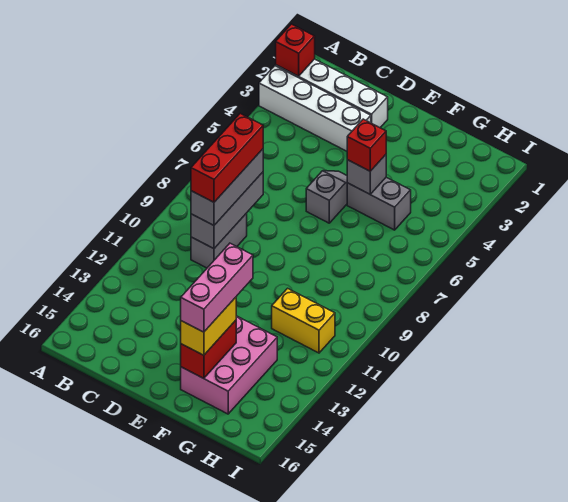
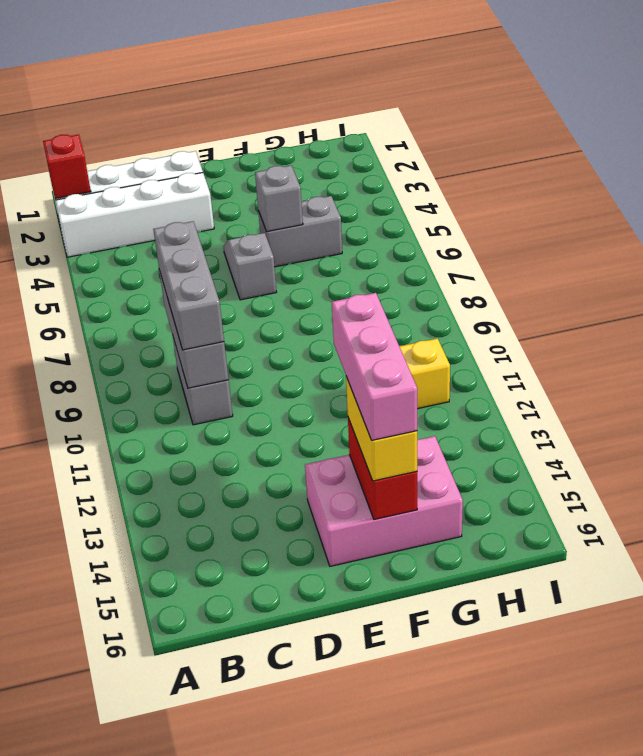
red 1x3 brick [191,113,263,202] -> none
red 1x1 brick [347,119,386,171] -> none
pink 2x3 brick [181,316,277,414] -> pink 2x3 brick turned to [305,436,463,566]

